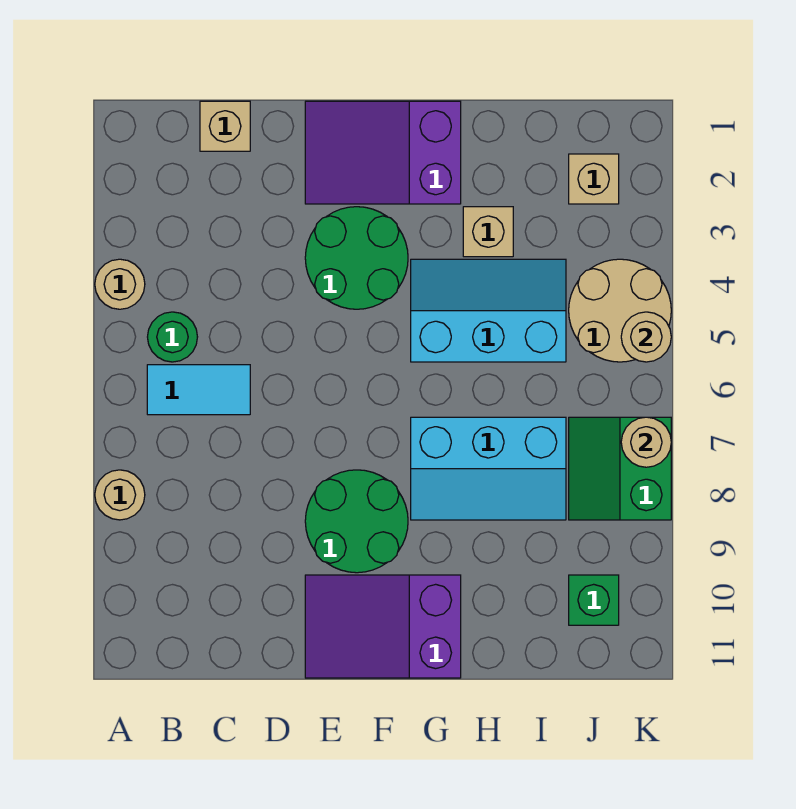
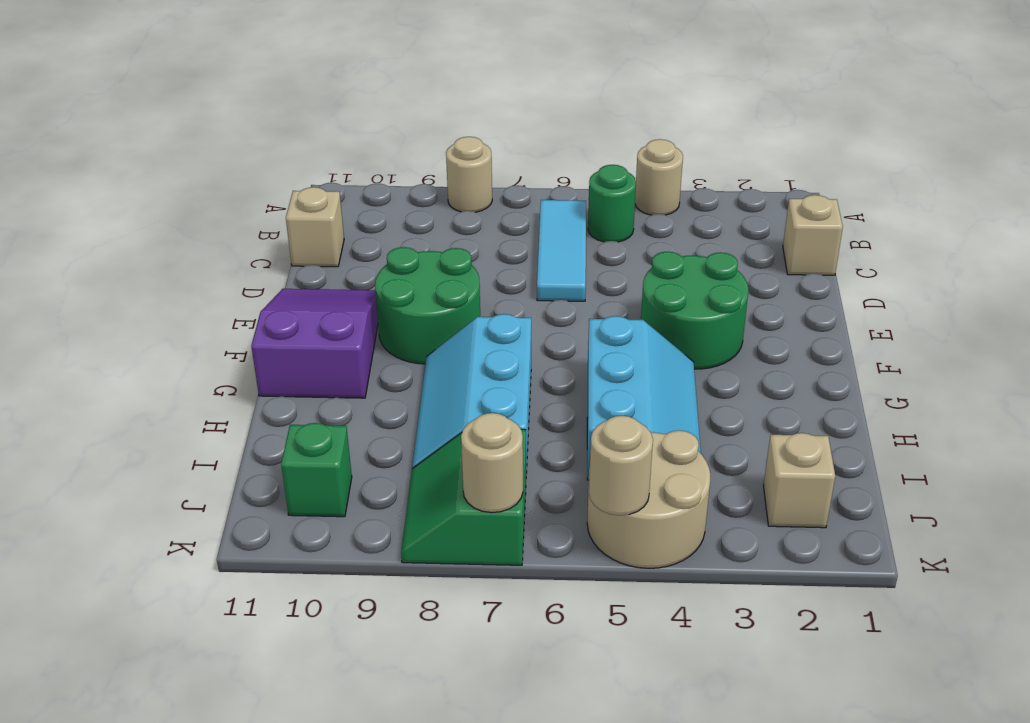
cyan 1x2 tile [147,365,250,415] -> cyan 1x3 tile [537,200,586,301]
purple 2x3 slope [305,101,461,204] -> none
tan 1x1 brick [463,207,513,257] -> tan 1x1 brick moved to [286,187,344,267]
green 2x2 slope [569,417,671,520] -> green 2x2 slope turned to [401,429,526,565]

